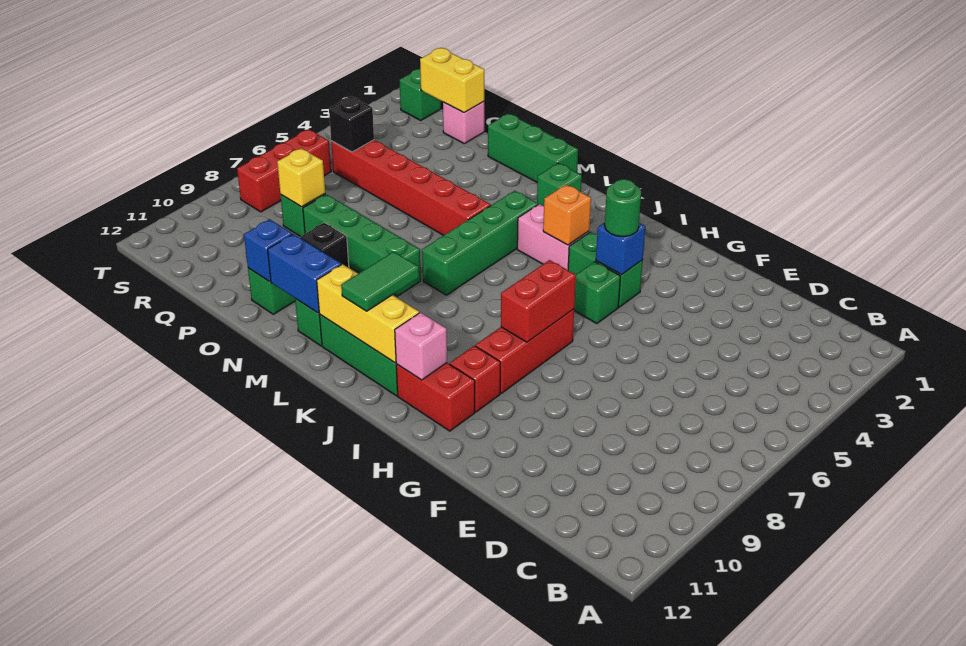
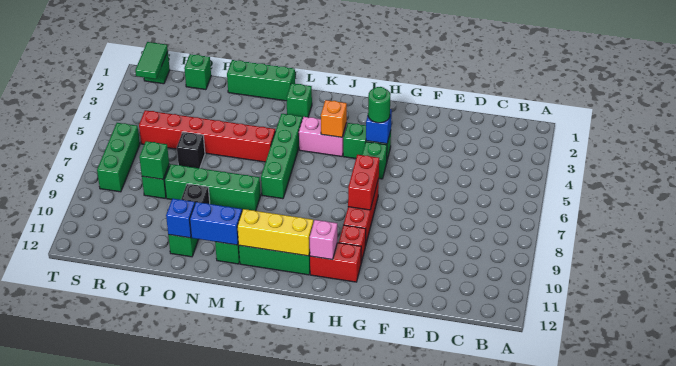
green 1x2 tile [341,252,419,311] -> green 1x2 tile moved to [135,42,168,79]
pink 1x1 brick [443,102,484,144] -> green 1x1 brick [184,54,211,90]
yellow 1x2 brick [420,48,484,113] -> none
yellow 1x1 brick [277,148,325,207] -> green 1x1 brick [139,141,169,179]
black 1x1 brick [329,96,374,152] -> black 1x1 brick moved to [177,132,205,168]
red 1x3 brick [237,129,331,212] -> green 1x3 brick [97,123,140,192]

